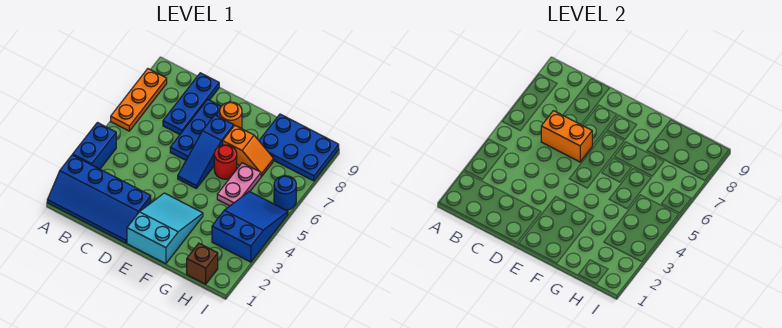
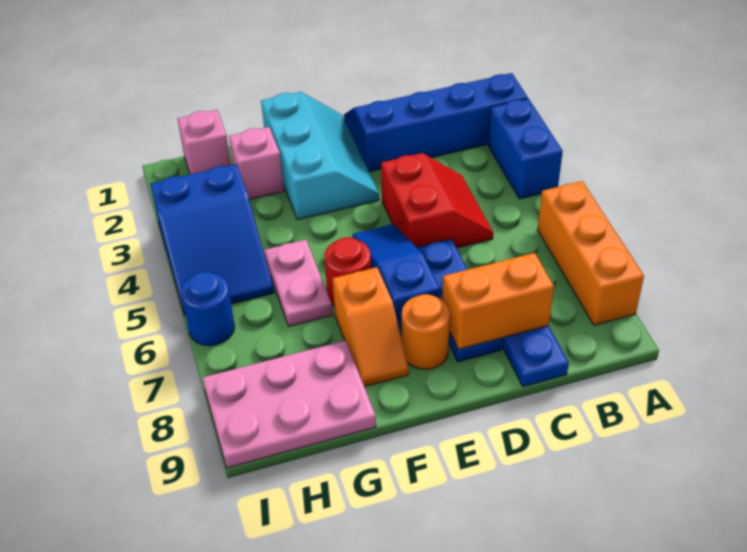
orange 1x3 plate [111,69,167,131] -> orange 1x3 brick [537,181,644,325]
none -> red 2x2 slope [381,153,493,248]
orange 1x2 brick [541,111,592,162] -> orange 1x2 brick moved to [442,253,554,349]
cyan 2x3 slope [127,193,203,264] -> cyan 2x3 slope turned to [261,92,379,220]
orange 1x2 slope [223,125,274,177] -> orange 1x2 slope turned to [333,267,408,387]
none -> pink 1x1 brick [229,127,284,199]
blue 2x3 plate [259,114,339,181] -> pink 2x3 plate [202,340,376,468]
brown 1x1 brick [187,243,218,284] -> pink 1x1 brick [177,110,231,174]

